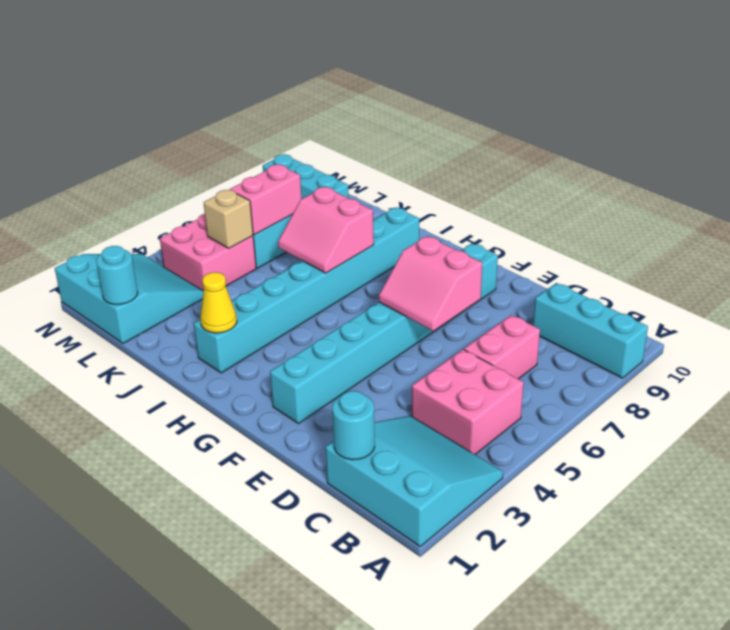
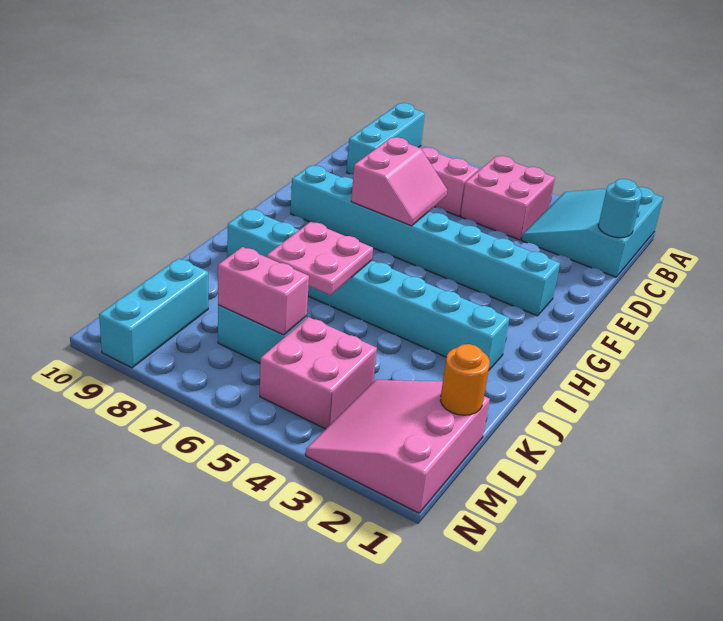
yellow 1x1 cone [200,272,237,333] -> none
pink 2x2 slope [278,187,374,273] -> pink 2x2 plate [267,222,373,295]
cyan 3x3 slope [55,254,204,344] -> pink 3x3 slope [306,380,490,513]
cyan 1x1 round brick [96,246,138,304] -> orange 1x1 round brick [440,344,490,415]
tan 1x1 brick [204,190,253,248] -> none

